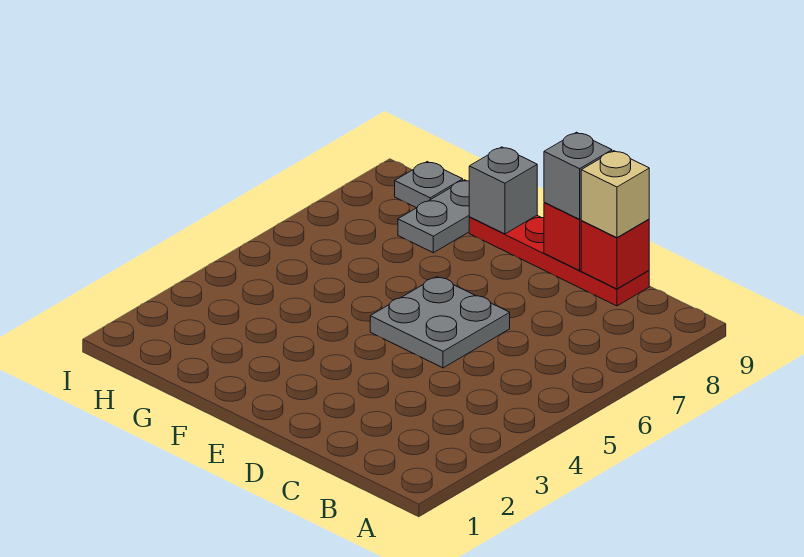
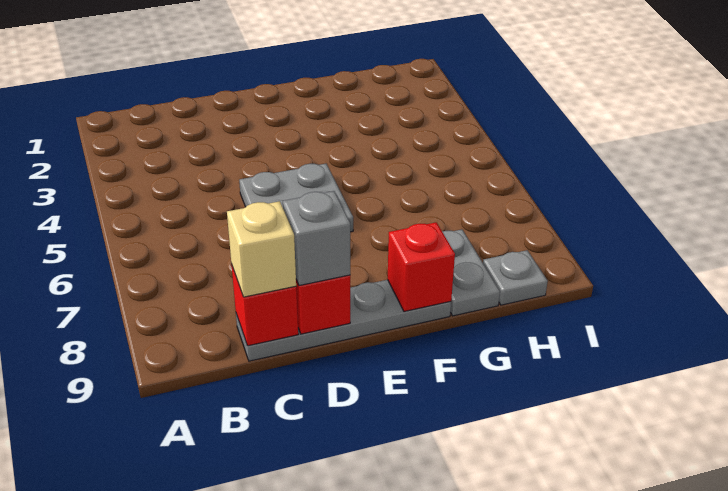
red 1x4 plate [469,216,649,306] -> grey 1x4 plate [236,280,451,361]
grey 1x1 brick [469,147,537,234] -> red 1x1 brick [387,222,455,312]

